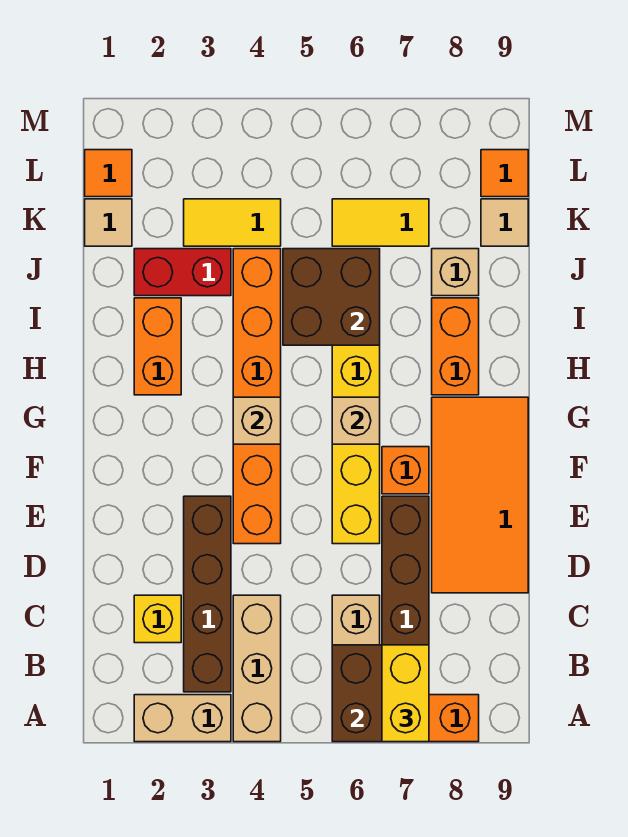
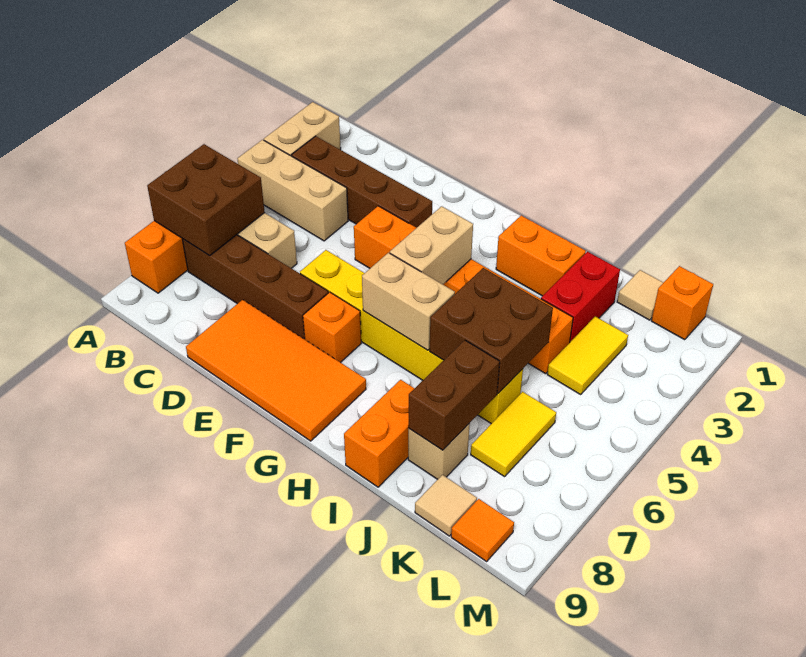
yellow 1x2 brick [382,645,429,742] -> none
yellow 1x1 brick [134,595,181,643] -> none
tan 1x1 brick [233,397,281,444] -> tan 1x2 brick [390,206,473,284]
tan 1x1 brick [332,397,380,444] -> tan 1x2 brick [362,253,455,350]
orange 1x2 brick [432,298,479,395] -> orange 1x2 brick turned to [344,380,415,487]
none -> brown 1x2 brick [408,340,500,450]
orange 1x1 tile [85,150,132,197] -> orange 1x1 brick [652,266,713,340]

